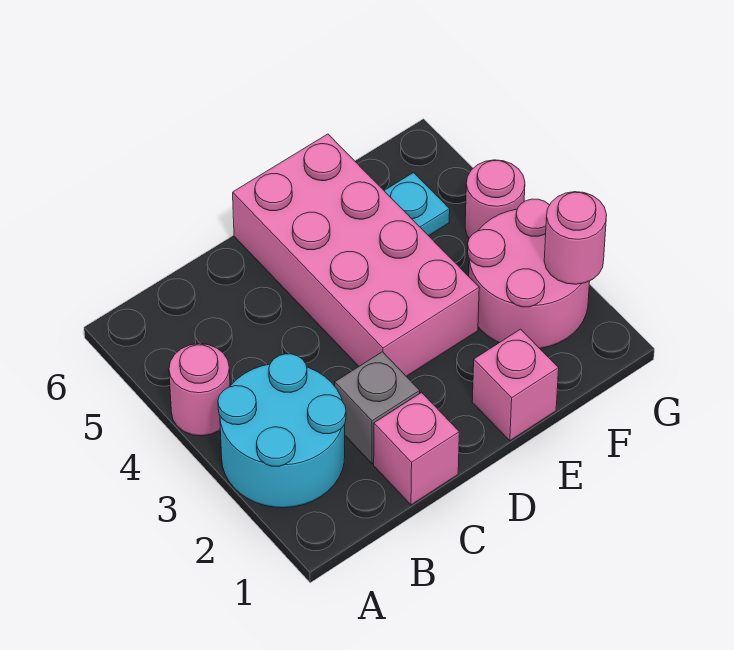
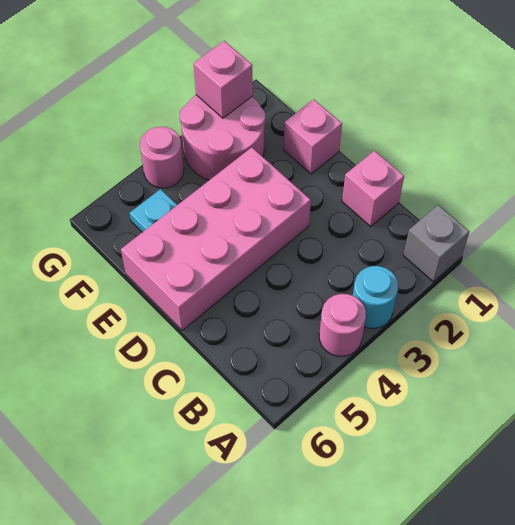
cyan 2x2 round brick [218,354,346,508] -> cyan 1x1 round brick [353,266,398,328]
grey 1x1 brick [335,352,420,464] -> grey 1x1 brick moved to [403,205,470,282]
pink 1x1 round brick [544,192,607,284] -> pink 1x1 brick [194,41,253,118]

